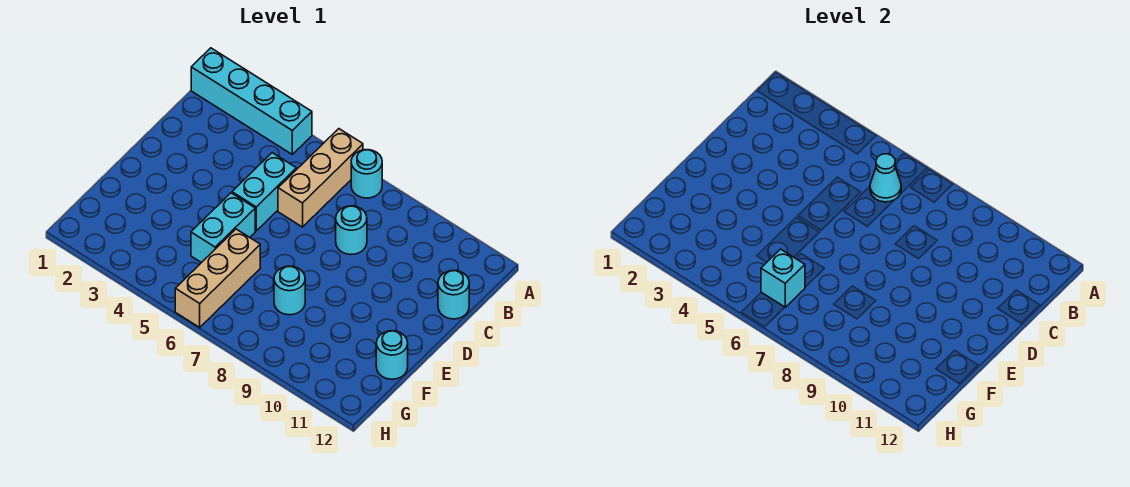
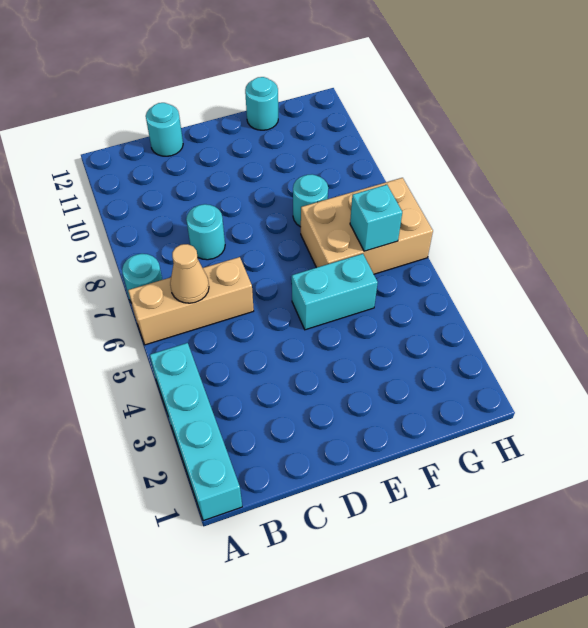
cyan 1x1 cone [870,154,901,202] -> tan 1x1 cone [170,244,209,303]
cyan 1x2 brick [232,153,296,231] -> none
tan 1x3 brick [175,229,260,327] -> tan 2x3 brick [301,178,433,274]

